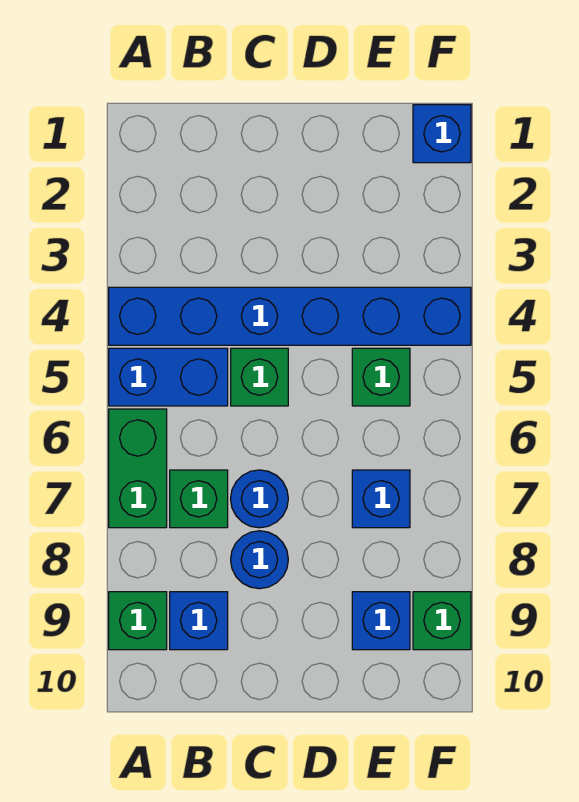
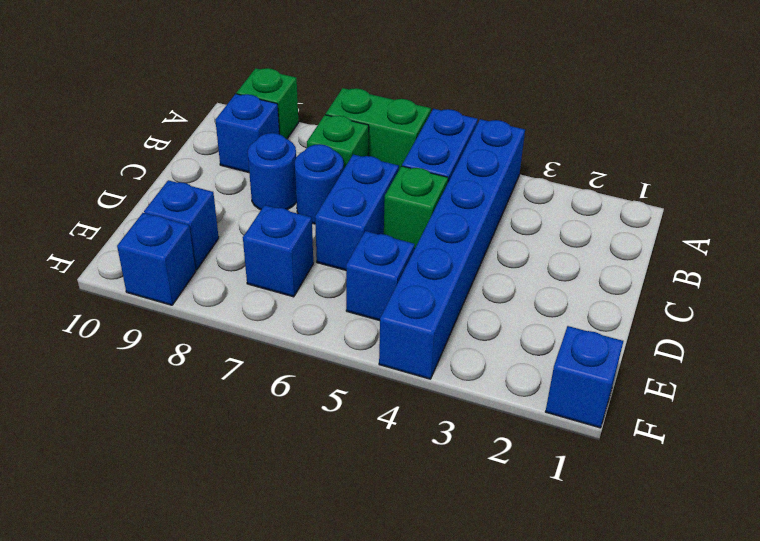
none -> blue 1x2 brick [315,154,399,270]
green 1x1 brick [352,348,410,406] -> blue 1x1 brick [346,231,415,321]
green 1x1 brick [413,592,471,650] -> blue 1x1 brick [117,213,196,305]

